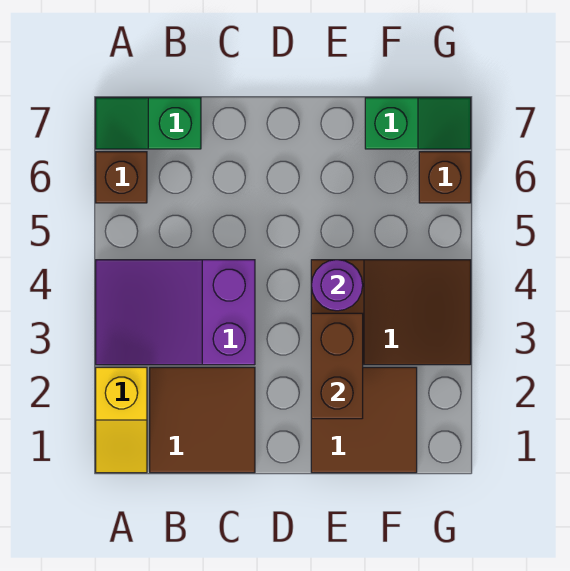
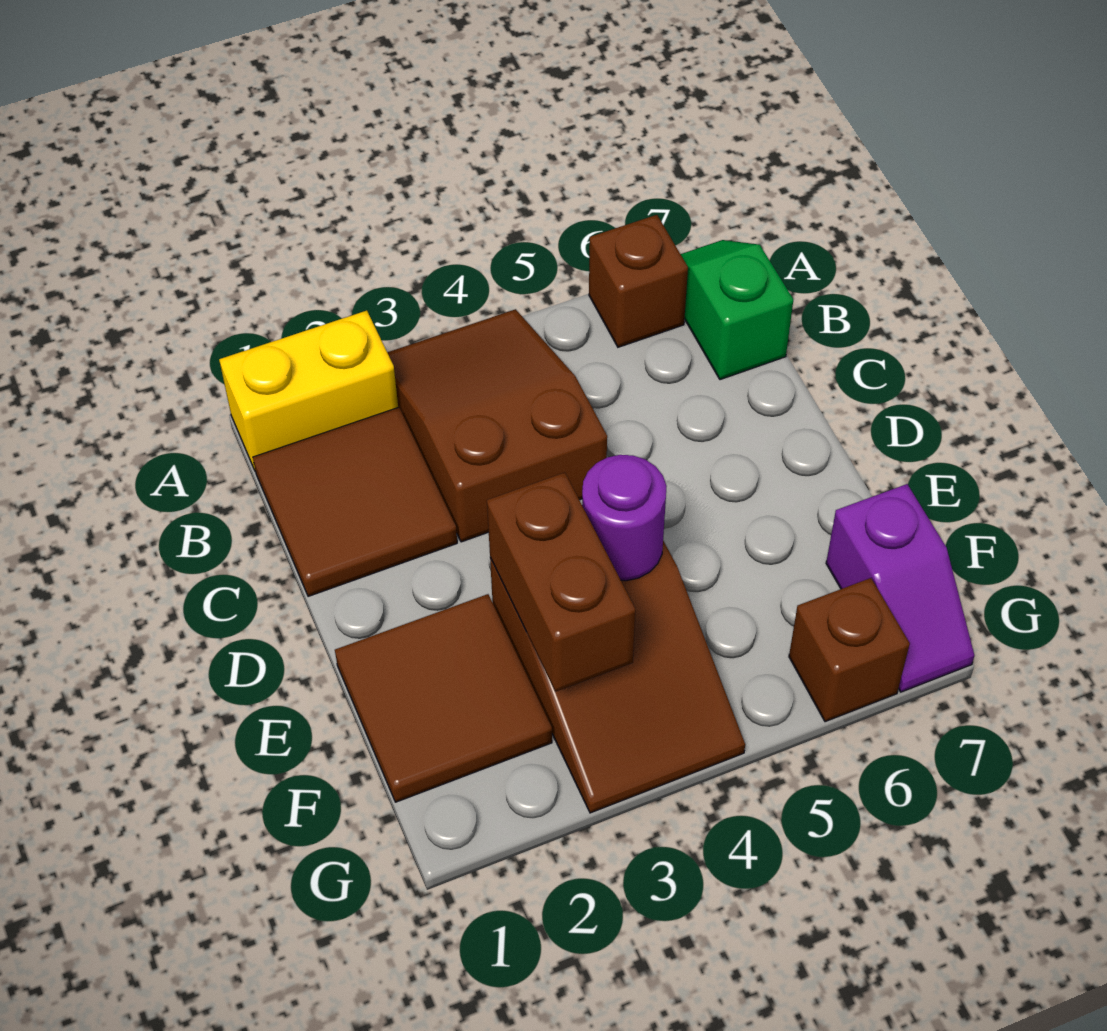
yellow 1x2 slope [96,367,147,473] -> yellow 1x2 brick [219,311,398,472]
purple 2x3 slope [96,260,255,365] -> brown 2x3 slope [387,309,607,542]
brown 1x2 brick [311,313,363,419] -> brown 1x2 brick turned to [487,473,635,692]
green 1x2 slope [365,98,471,149] -> purple 1x2 slope [826,484,974,692]

